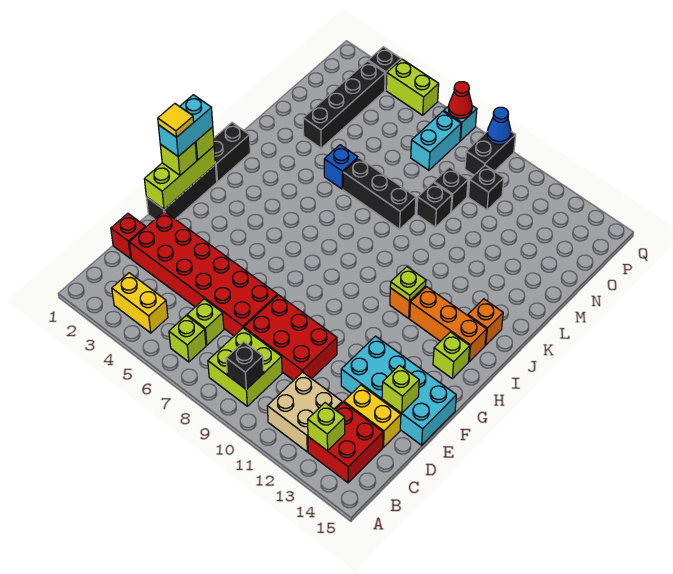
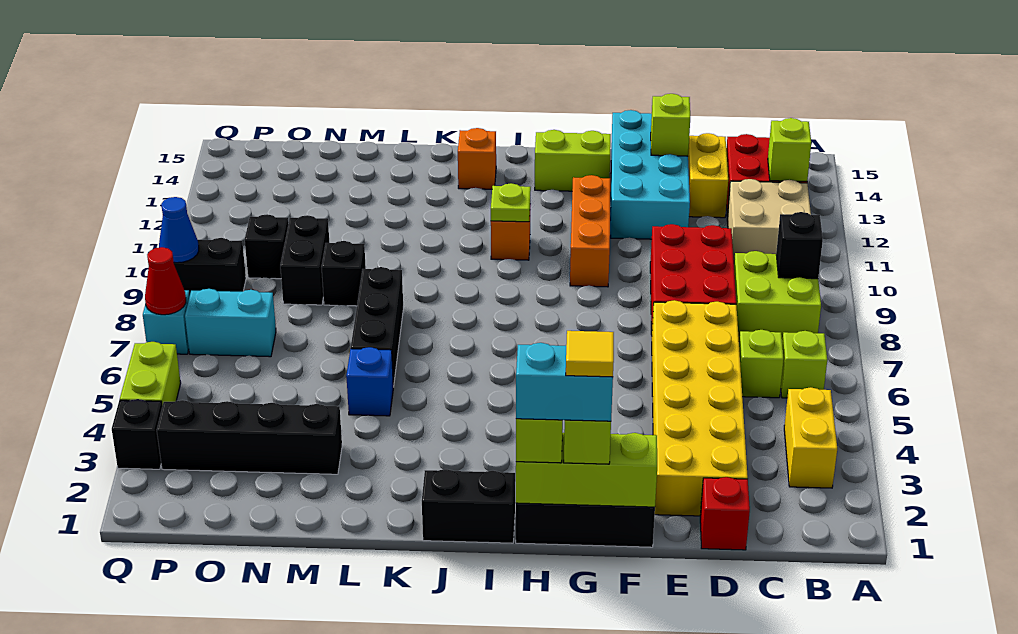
red 2x6 brick [129,211,278,336] -> yellow 2x6 brick [652,300,748,516]
lime 1x1 brick [433,332,470,378] -> lime 1x2 brick [535,130,611,191]
orange 1x3 brick [410,287,487,362] -> orange 1x3 brick moved to [570,175,610,287]
black 1x1 brick [434,167,468,212] -> black 1x2 brick [280,215,329,305]

